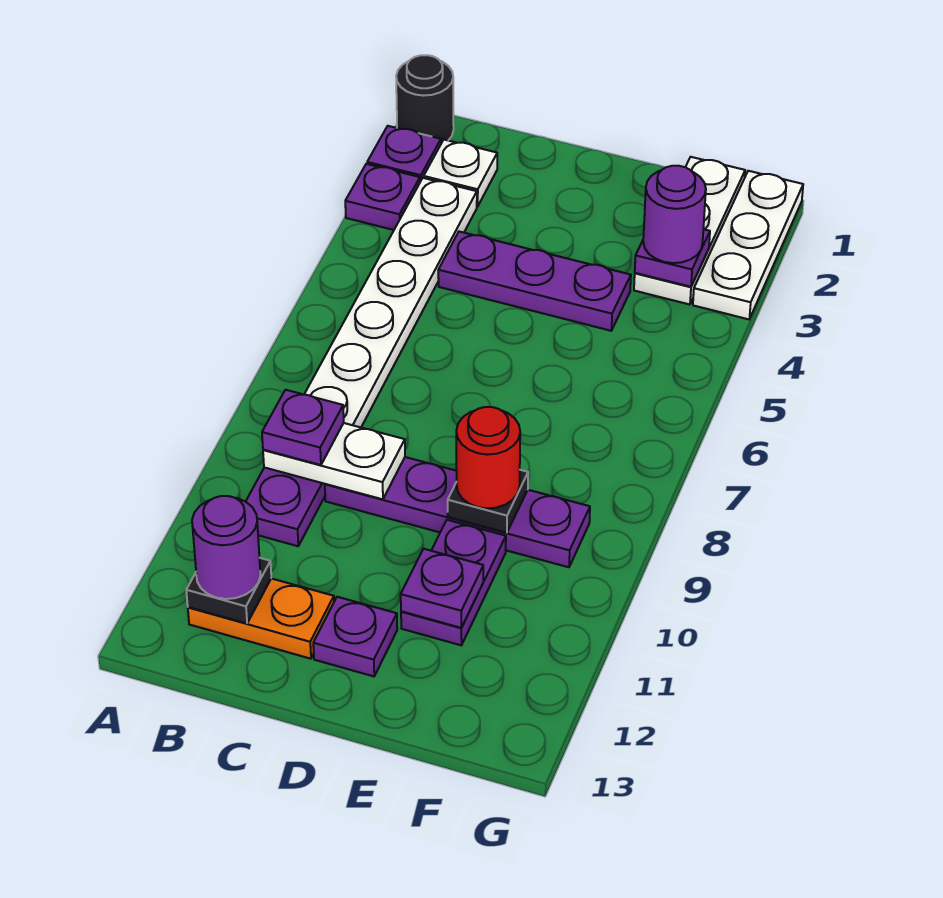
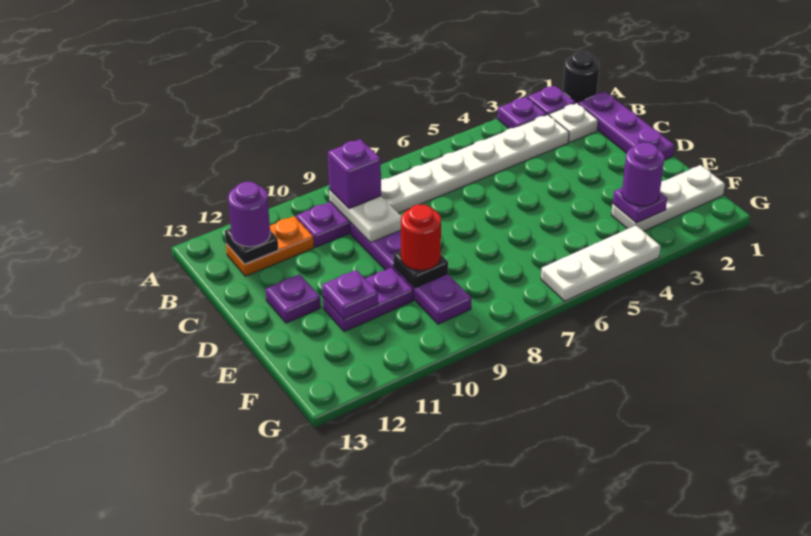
purple 1x1 plate [262,390,344,465] -> purple 1x1 brick [328,139,381,209]
orange 1x2 plate [188,578,334,659] -> orange 1x2 plate turned to [226,216,314,276]
purple 1x3 plate [438,232,631,331] -> purple 1x3 plate moved to [578,92,674,160]
white 1x3 plate [693,171,803,319] -> white 1x3 plate moved to [541,225,661,301]

